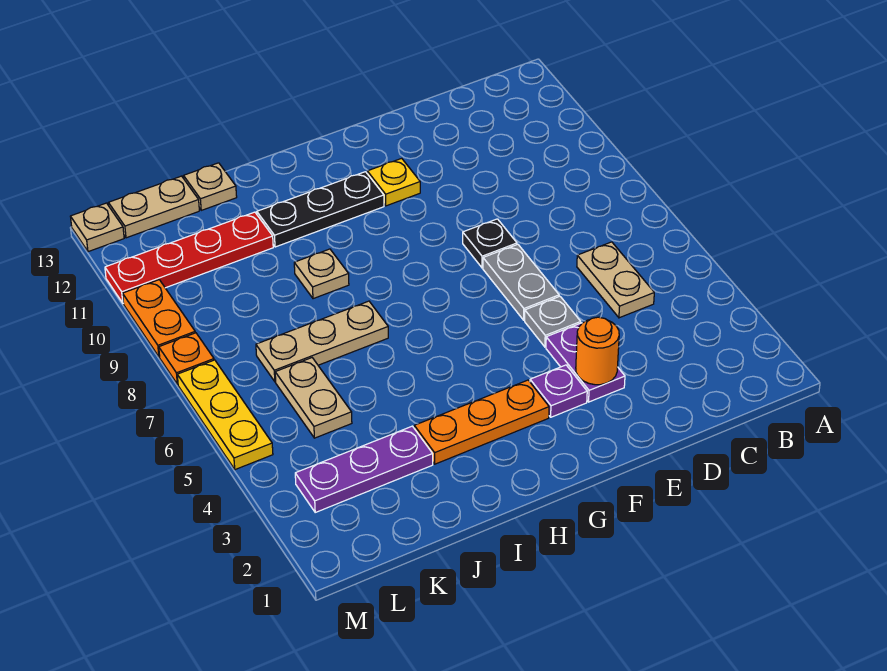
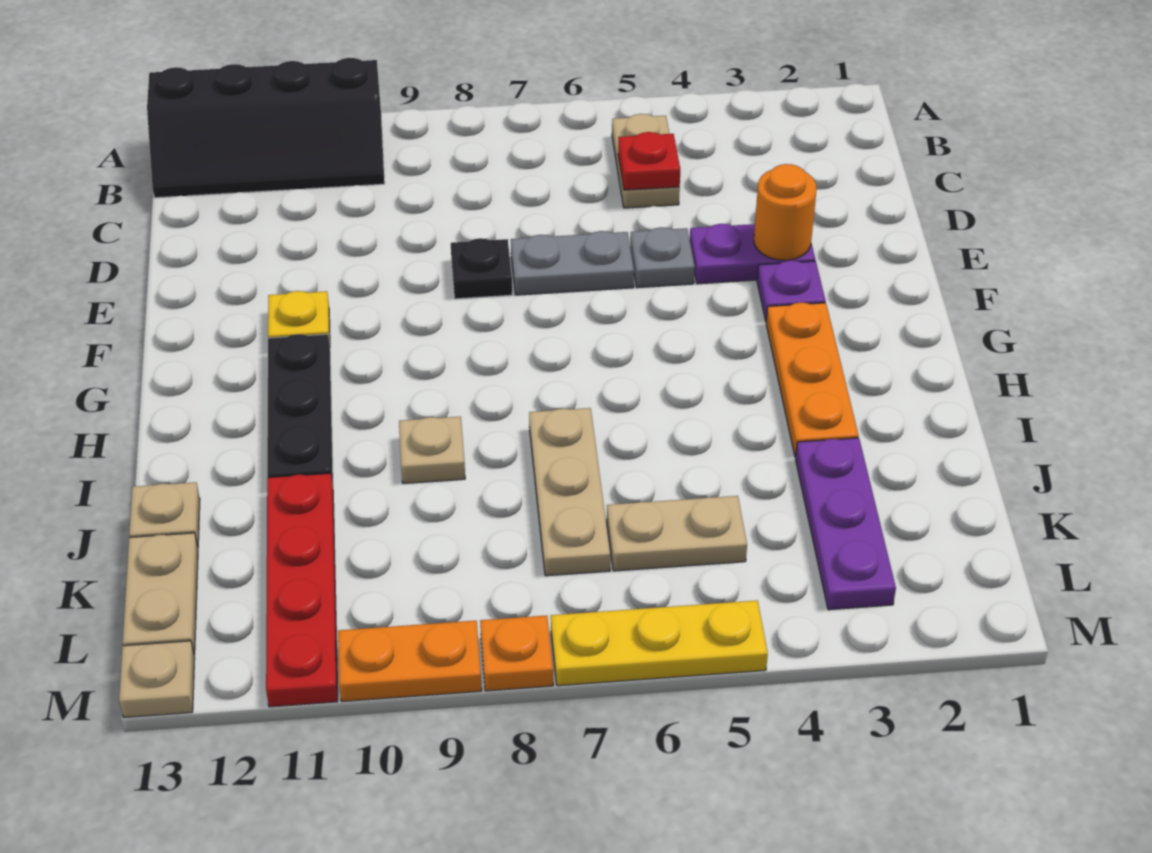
none -> black 2x4 slope [147,58,385,198]
tan 1x2 plate [577,242,654,318] -> tan 1x2 plate turned to [612,114,680,208]
none -> red 1x1 plate [618,132,680,190]

